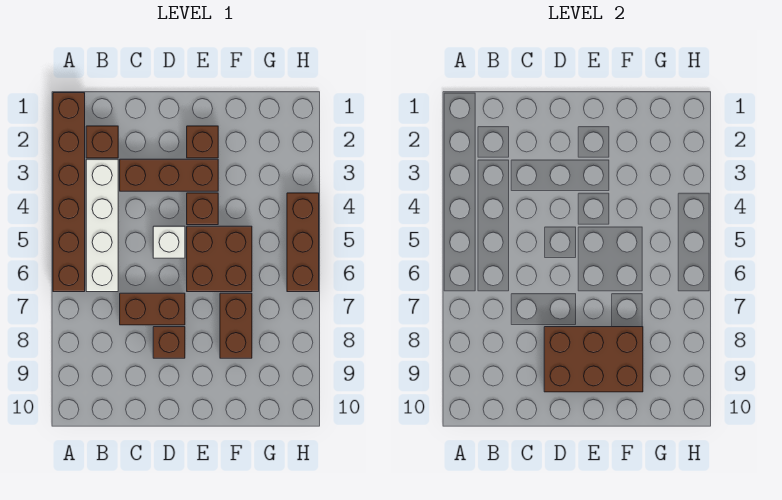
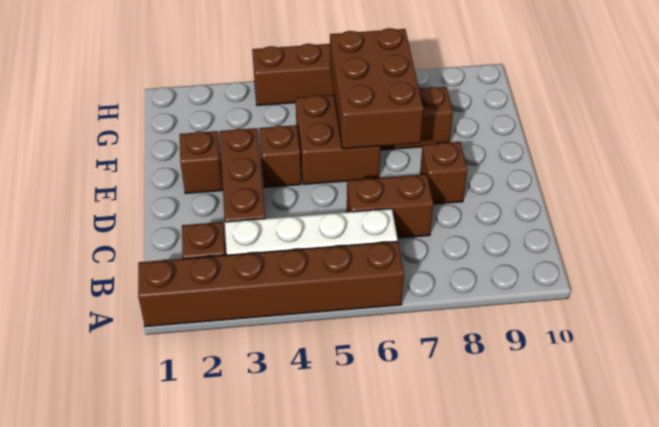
brown 1x2 brick [120,293,185,325] -> brown 1x2 brick turned to [347,174,433,238]
white 1x1 brick [153,226,185,258] -> none
brown 2x3 brick [544,327,643,392] -> brown 2x3 brick moved to [330,28,423,149]

